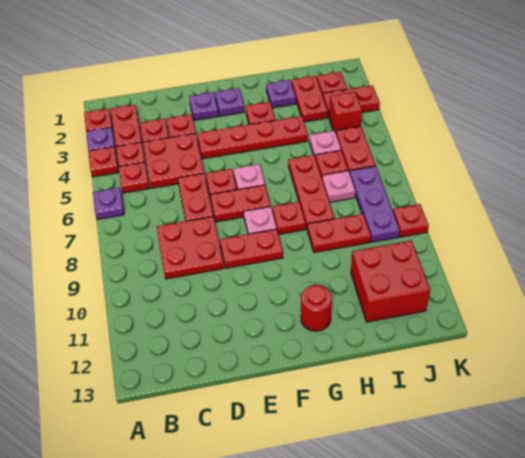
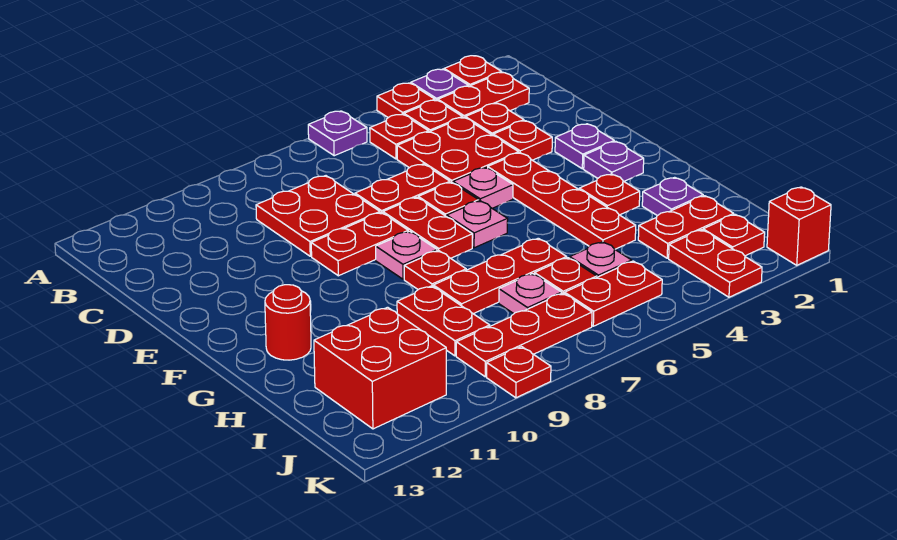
none -> pink 1x1 plate [453,167,513,208]
red 1x2 plate [220,229,283,268] -> red 1x2 plate turned to [311,212,408,276]
red 1x1 brick [329,92,362,133] -> red 1x1 brick moved to [767,187,831,265]
purple 1x3 plate [350,166,400,242] -> red 1x3 plate [456,293,592,377]

